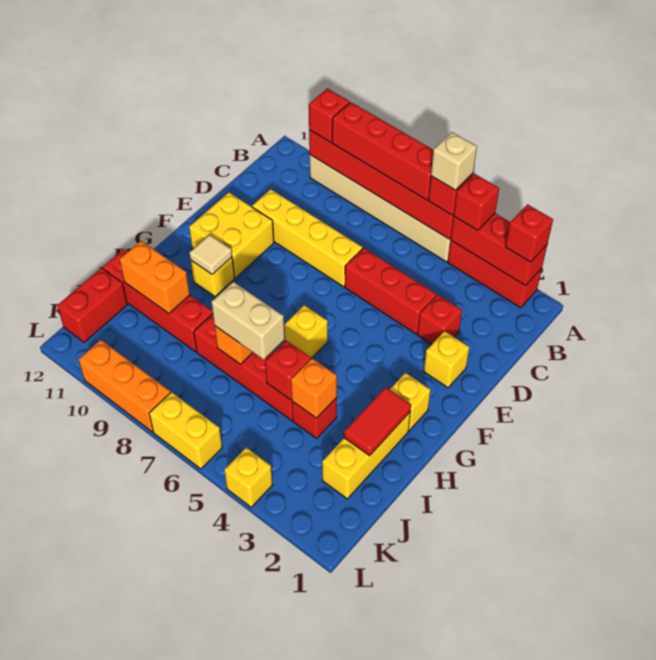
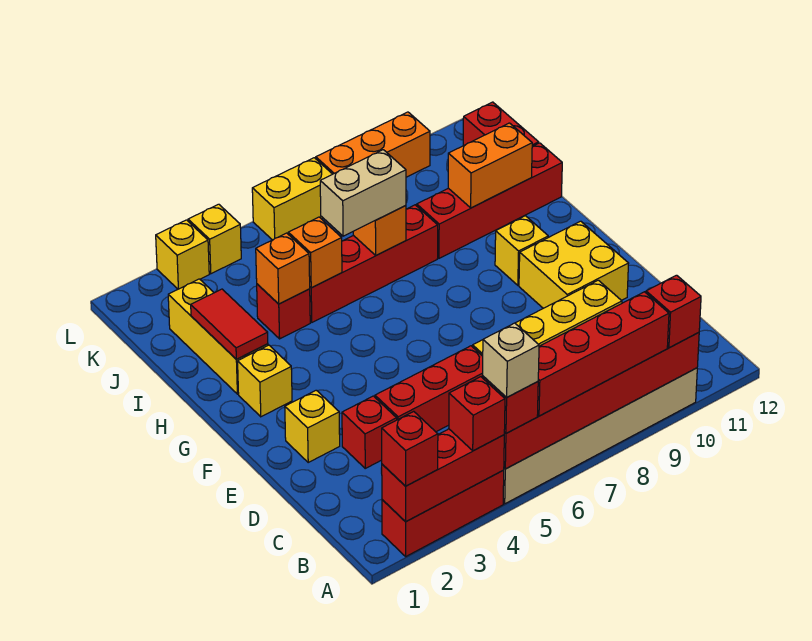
yellow 1x1 brick [285,305,328,358] -> yellow 1x1 brick moved to [156,220,209,289]
tan 1x1 tile [190,235,232,274] -> none
red 1x1 brick [265,341,311,400] -> orange 1x1 brick [288,217,342,288]

